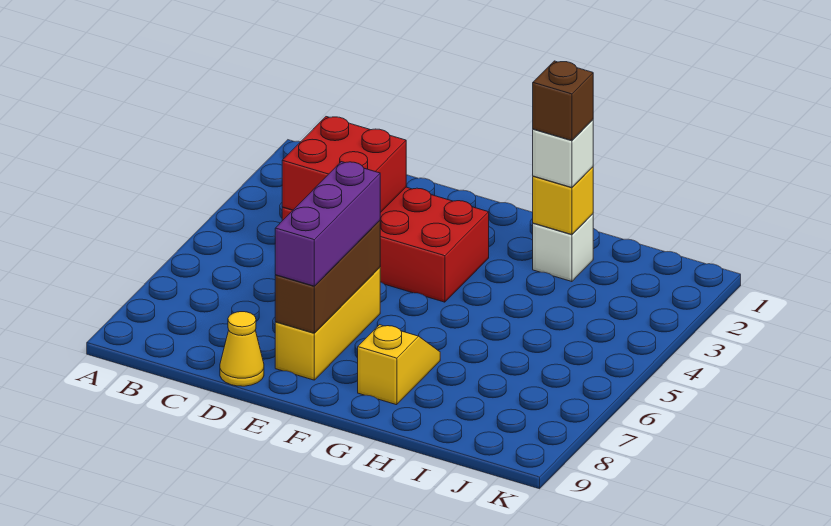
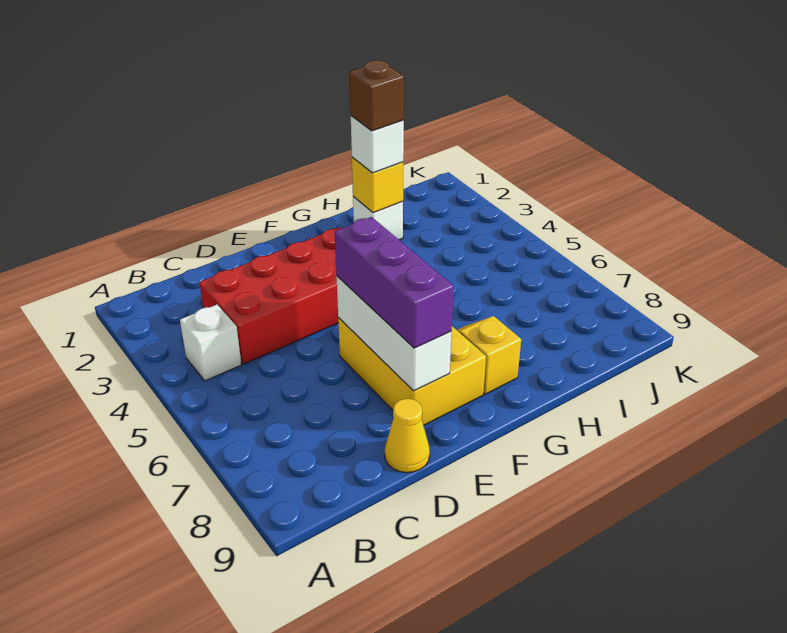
none -> white 1x1 brick [180,305,241,381]
red 2x2 brick [282,117,406,213] -> none
yellow 1x3 brick [275,268,380,380] -> yellow 2x3 brick [338,318,486,425]
brown 1x3 brick [275,221,380,333] -> white 1x3 brick [336,276,452,391]

